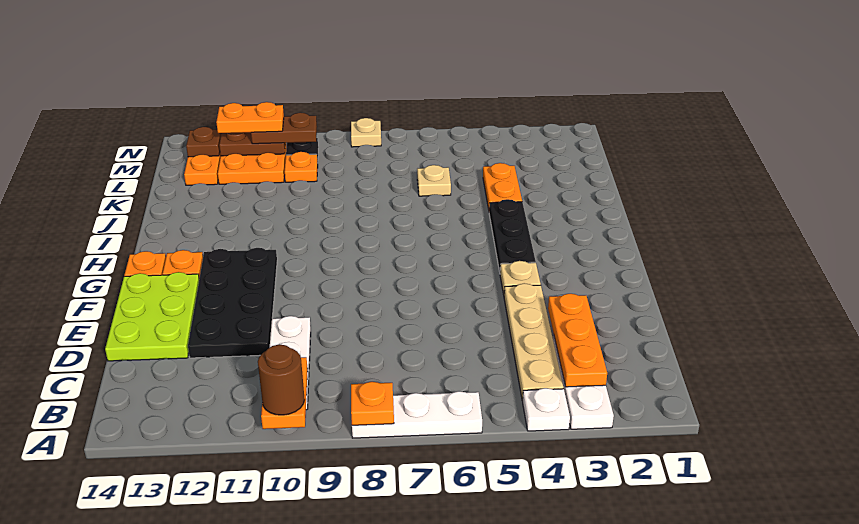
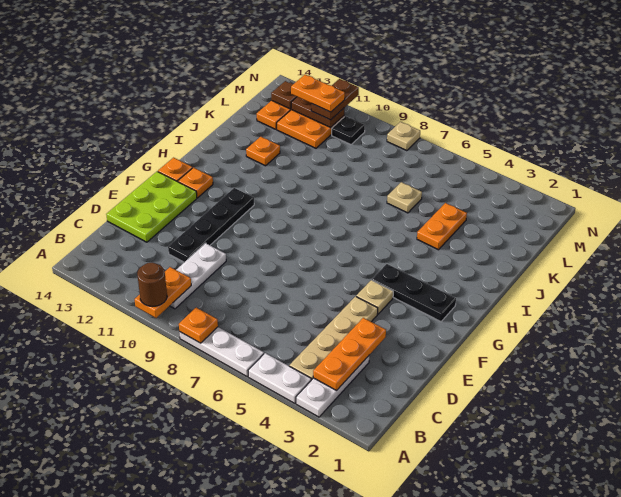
white 1x1 plate [523,388,570,431] -> white 1x2 plate [248,353,311,403]
black 2x4 plate [188,248,277,358] -> black 1x4 plate [168,188,254,262]
black 1x3 plate [489,199,536,272] -> black 1x3 plate turned to [372,264,456,322]
orange 1x1 plate [285,152,318,182] -> orange 1x1 plate moved to [246,137,280,166]
brown 1x2 plate [251,113,317,144] -> brown 1x2 plate turned to [311,79,359,120]

